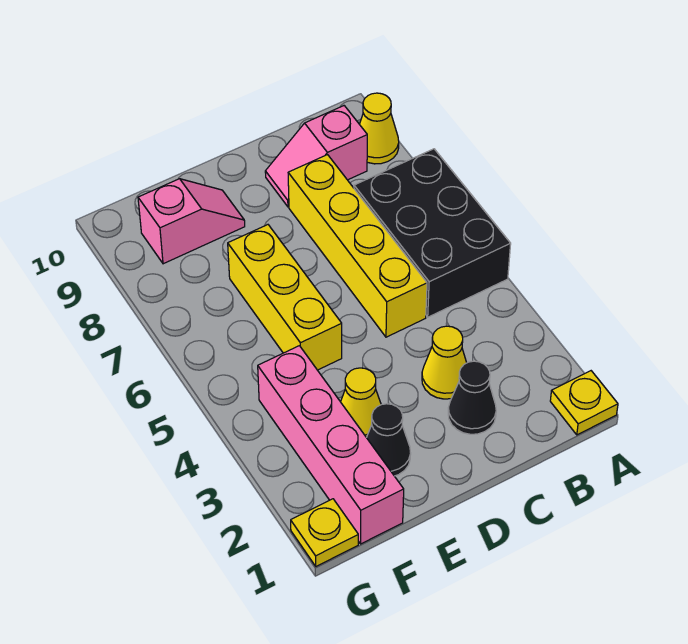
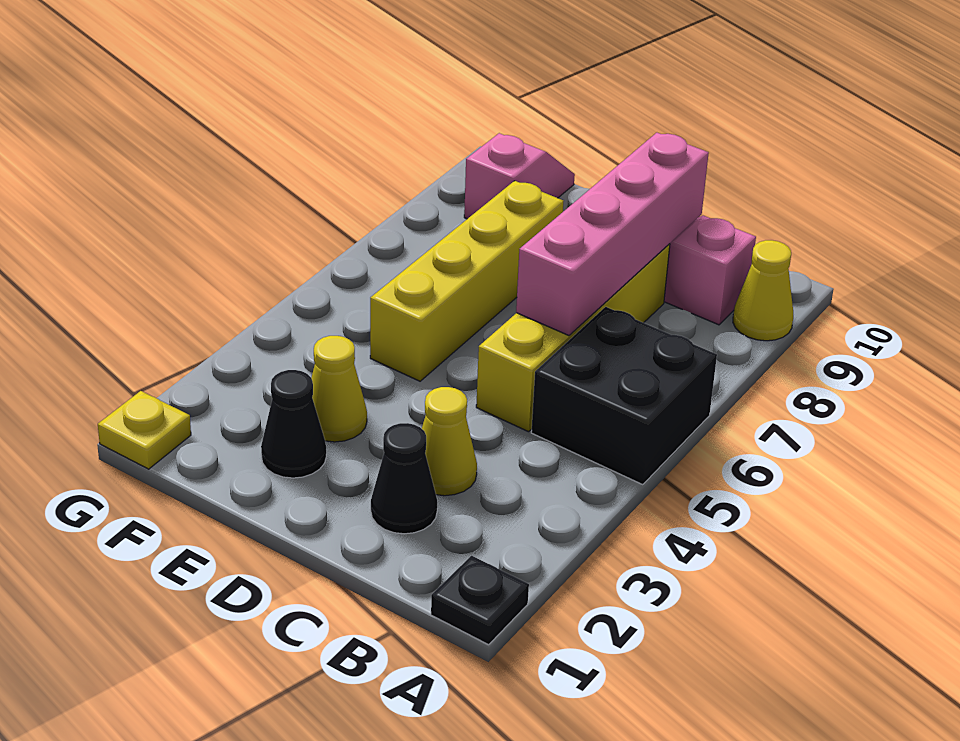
yellow 1x1 plate [550,371,618,435] -> black 1x1 plate [431,556,529,645]
black 2x3 brick [354,149,511,317] -> black 2x2 brick [531,307,717,485]
yellow 1x3 brick [228,225,342,370] -> yellow 1x4 brick [370,181,563,381]
pink 1x2 slope [138,179,245,264] -> pink 1x2 slope turned to [464,133,575,219]
pink 1x4 brick [258,346,404,544] -> pink 1x4 brick moved to [516,133,709,336]

